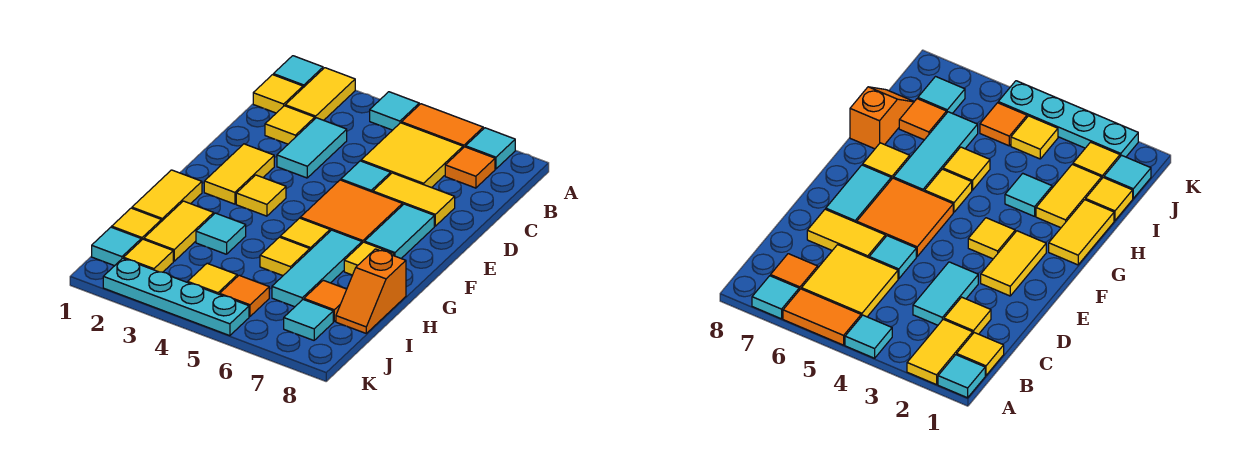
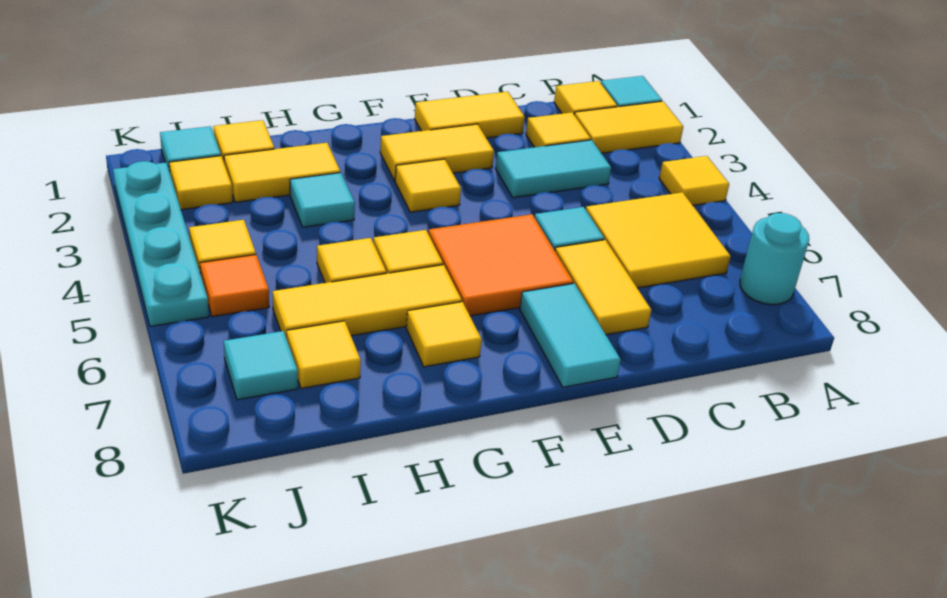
cyan 1x1 tile [370,92,419,130] -> yellow 1x1 tile [659,156,729,205]
orange 1x2 tile [402,104,483,148] -> none
cyan 1x1 tile [466,128,515,169] -> cyan 1x1 round brick [740,213,809,305]
orange 1x1 tile [445,147,495,188] -> none
cyan 1x2 tile [365,204,434,258] -> cyan 1x2 tile turned to [520,284,621,387]
yellow 1x2 tile [132,170,202,222] -> yellow 1x2 tile moved to [415,92,525,138]
cyan 1x3 tile [272,230,362,307] -> yellow 1x3 tile [272,265,462,339]
orange 1x2 slope [336,249,406,333] -> none
orange 1x1 tile [304,280,347,321] -> yellow 1x1 tile [287,321,361,388]

